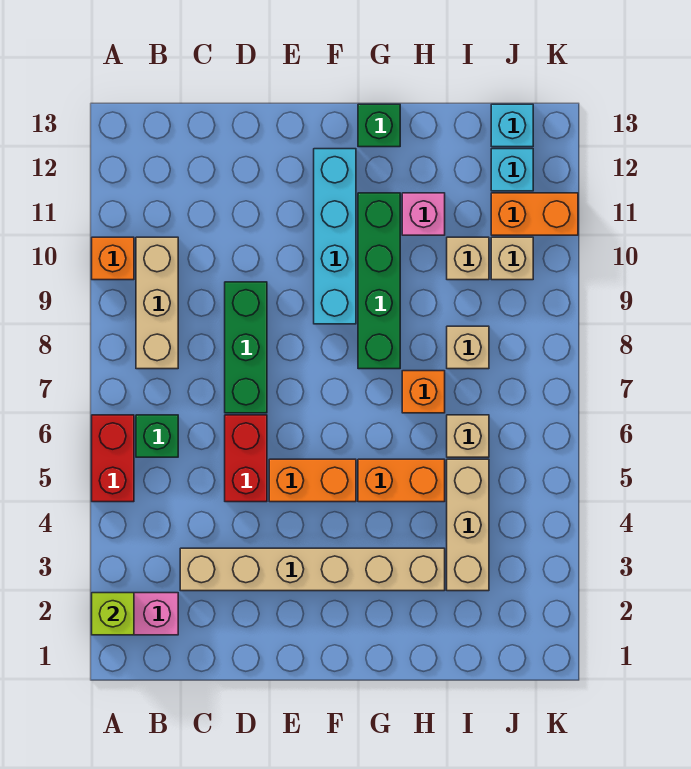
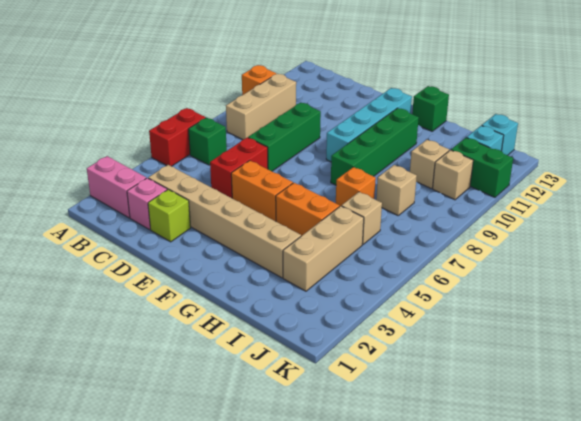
lime 1x1 brick [92,593,134,635] -> lime 1x1 brick moved to [148,189,191,242]
pink 1x1 brick [402,193,445,235] -> pink 1x1 brick moved to [127,178,167,230]
orange 1x2 brick [491,193,578,235] -> green 1x2 brick [451,138,513,197]

